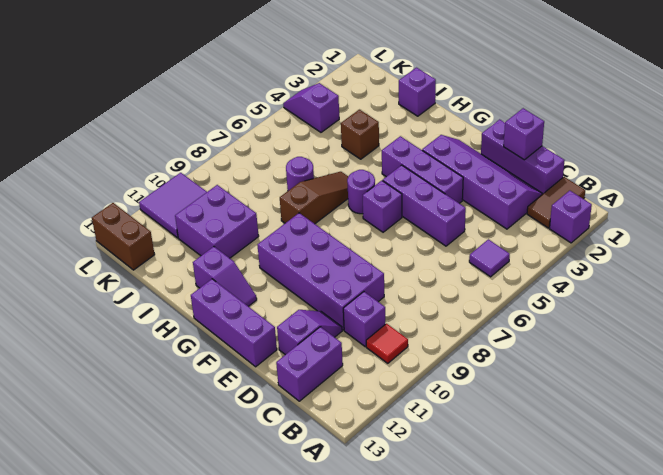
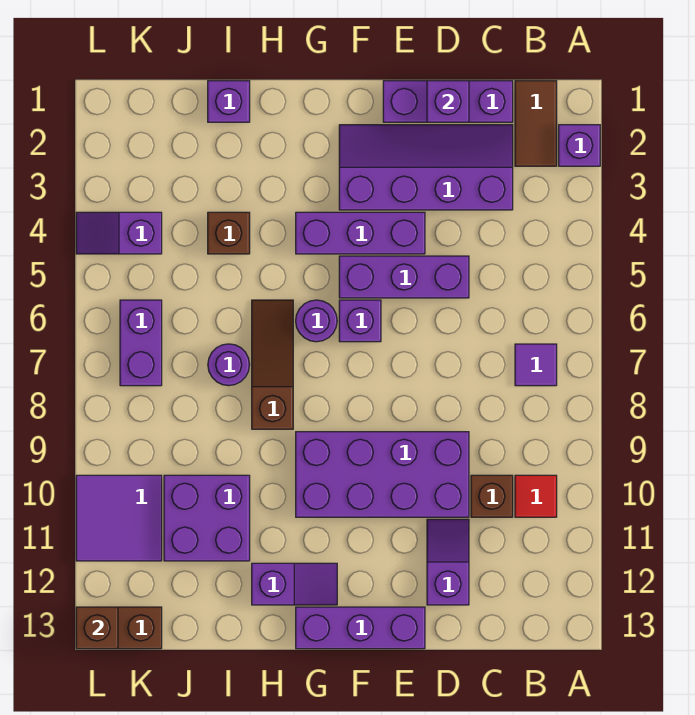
purple 1x1 tile [469,239,510,277] -> purple 1x1 tile moved to [515,344,557,386]
purple 1x1 brick [343,292,385,346] -> brown 1x1 brick [471,475,513,517]
purple 1x2 brick [276,327,343,401] -> purple 1x2 brick moved to [120,300,162,386]
none -> brown 1x1 brick [76,607,118,649]

